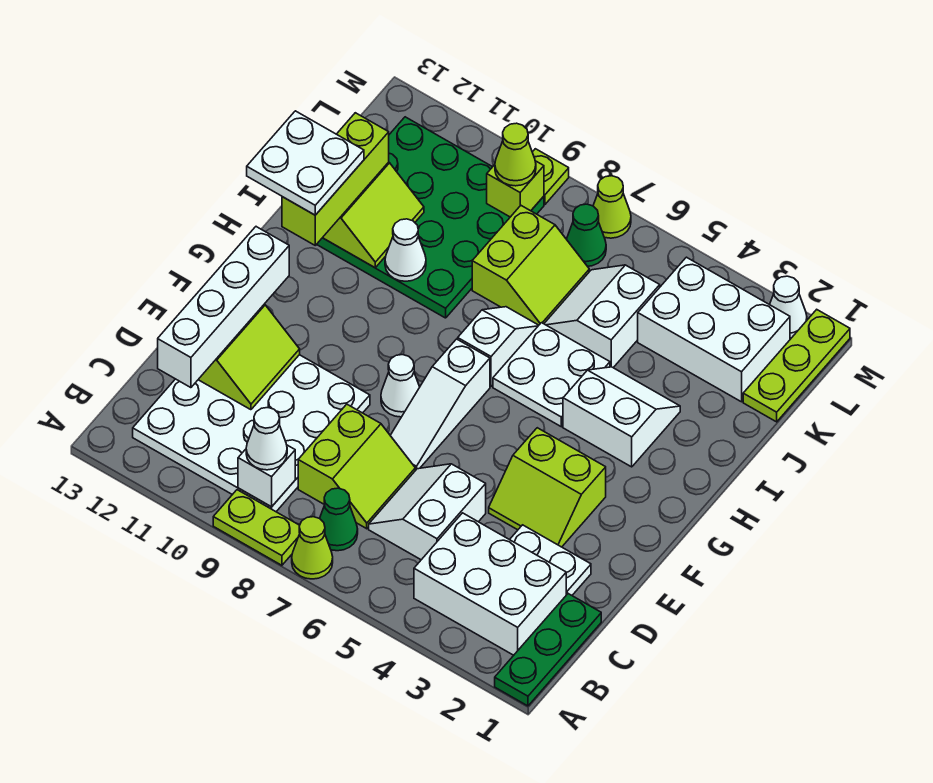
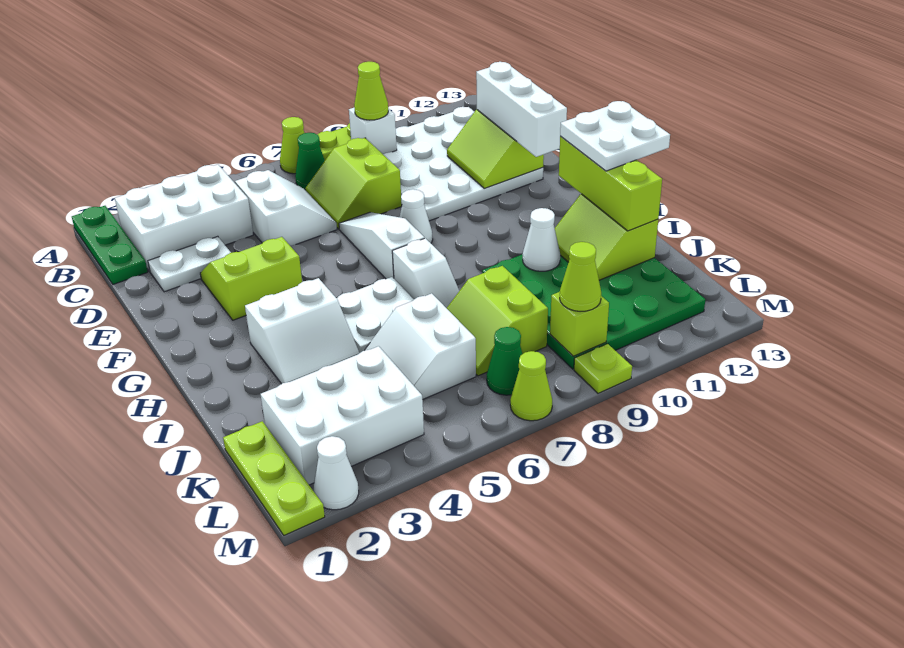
white 1x1 cone [246,408,287,470] -> lime 1x1 cone [354,62,388,120]
white 1x4 brick [158,227,289,388] -> white 1x3 brick [476,62,567,157]
white 2x2 slope [544,265,660,368] -> white 2x2 slope turned to [365,293,476,400]

